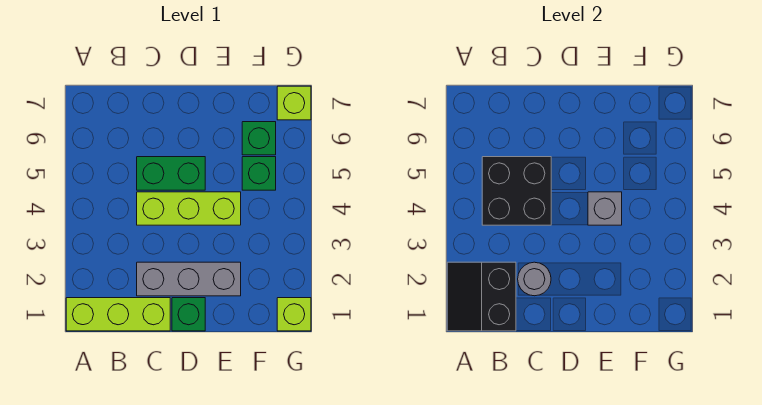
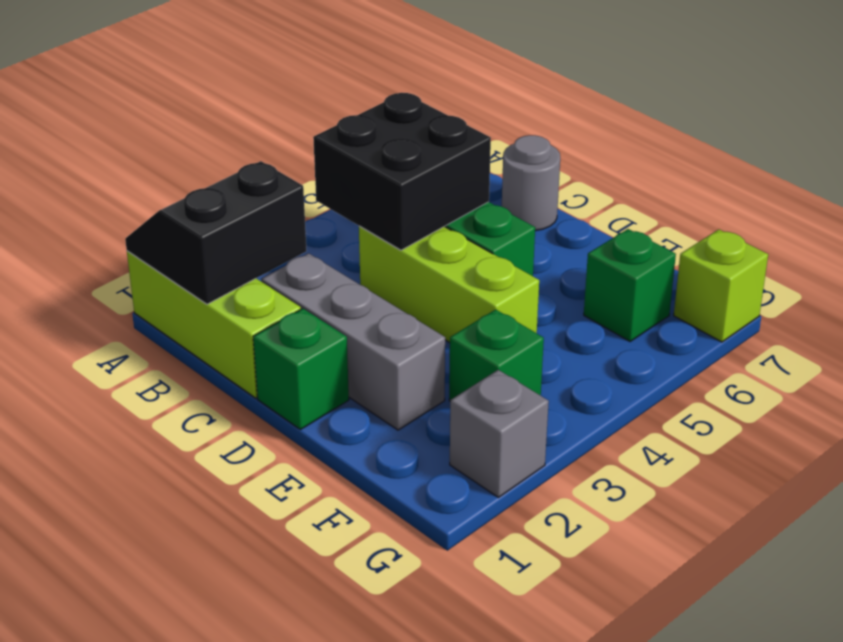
grey 1x1 round brick [518,262,551,296] -> grey 1x1 round brick moved to [502,135,560,231]
grey 1x1 brick [588,192,622,225] -> grey 1x1 brick moved to [450,370,549,497]
green 1x1 brick [242,157,276,190] -> green 1x1 brick moved to [449,309,544,401]
lime 1x1 brick [277,298,311,331] -> none

